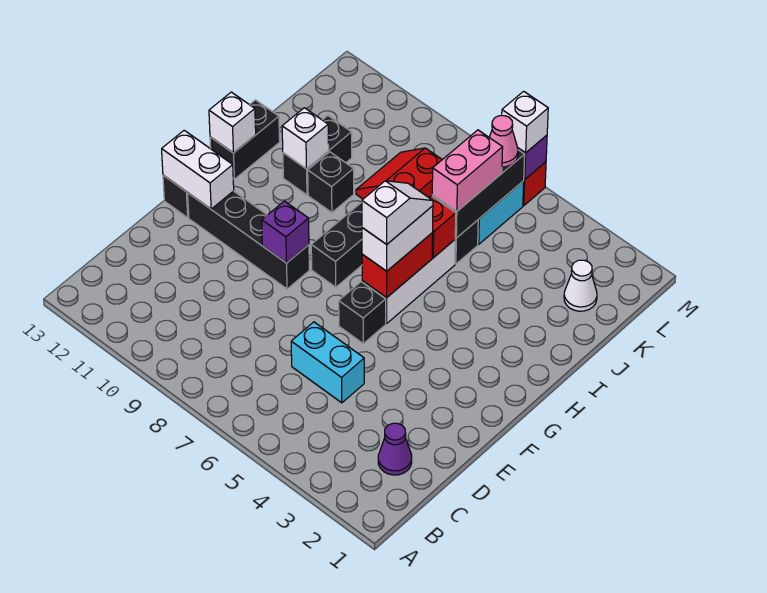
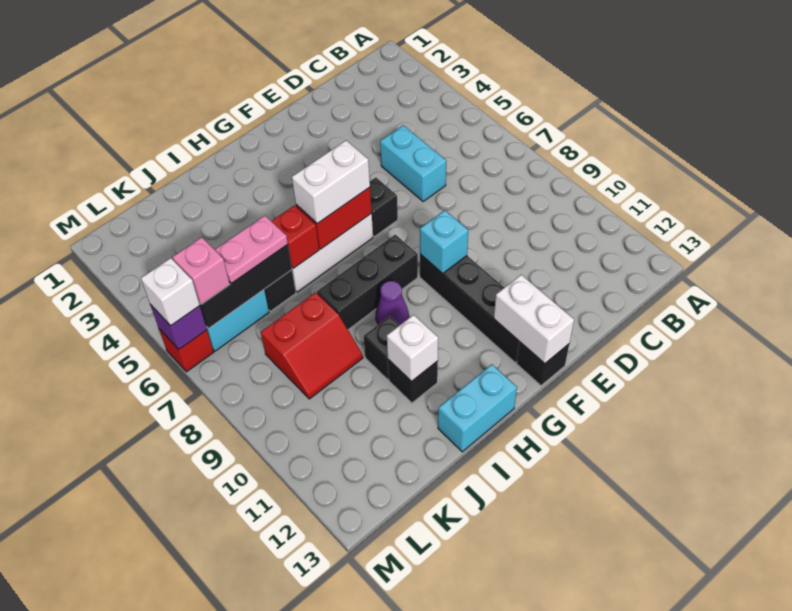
purple 1x1 cone [378,423,412,475] -> purple 1x1 cone moved to [376,281,409,325]
purple 1x1 brick [262,201,309,263] -> cyan 1x1 brick [420,210,468,274]
white 1x2 slope [362,181,433,244] -> none
black 1x2 brick [210,100,280,179] -> cyan 1x2 brick [438,364,517,452]
white 1x1 brick [209,92,256,153] -> none
black 1x2 brick [283,116,352,195] -> black 1x1 brick [388,360,438,403]
pink 1x2 brick [432,130,503,211] -> pink 1x2 plate [215,216,288,283]
white 1x1 cone [564,260,597,311] -> none
pink 1x1 cone [489,116,518,167] -> pink 1x1 brick [173,237,230,304]

